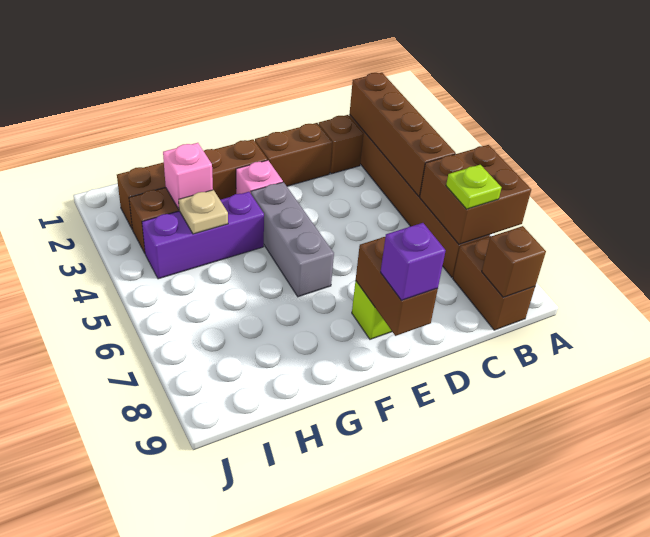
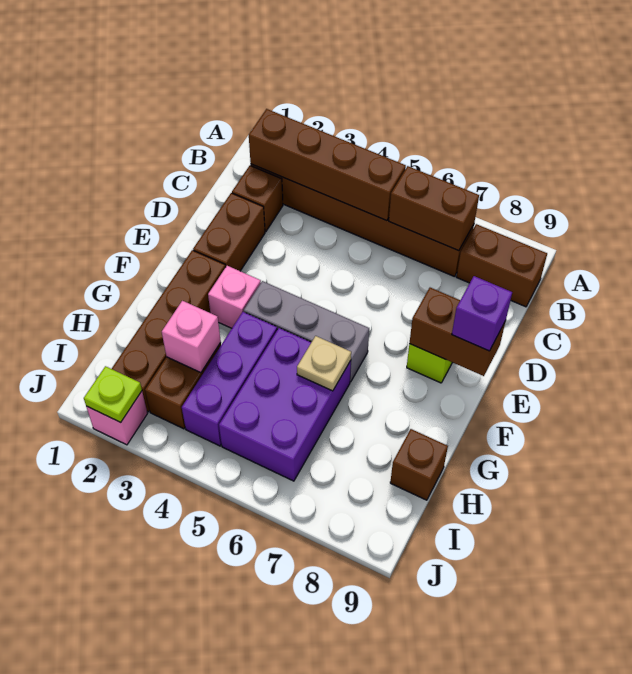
brown 2x2 brick [420,145,531,245] -> brown 1x2 brick [389,166,479,251]
lime 1x1 plate [446,165,502,209] -> lime 1x1 plate moved to [84,366,142,422]
brown 1x1 brick [482,226,546,297] -> brown 1x1 brick moved to [390,429,448,500]
none -> purple 2x3 brick [219,328,351,481]
tan 1x1 plate [179,190,228,234] -> tan 1x1 plate moved to [297,336,351,391]
none -> pink 1x1 brick [86,391,147,445]

